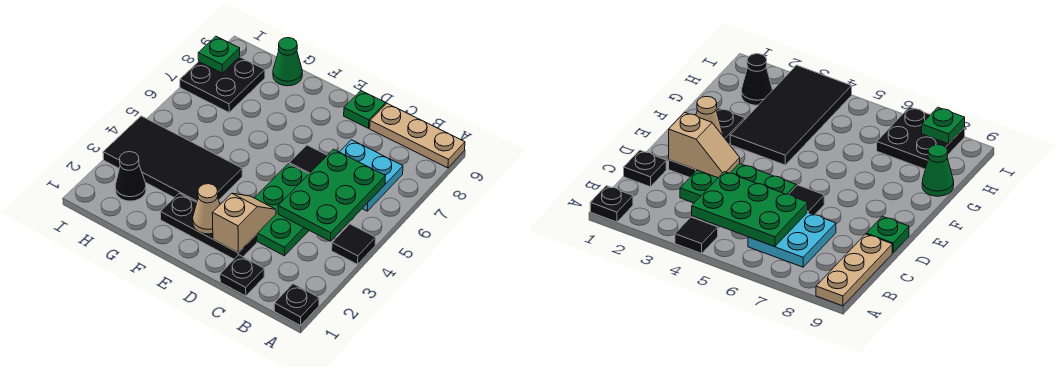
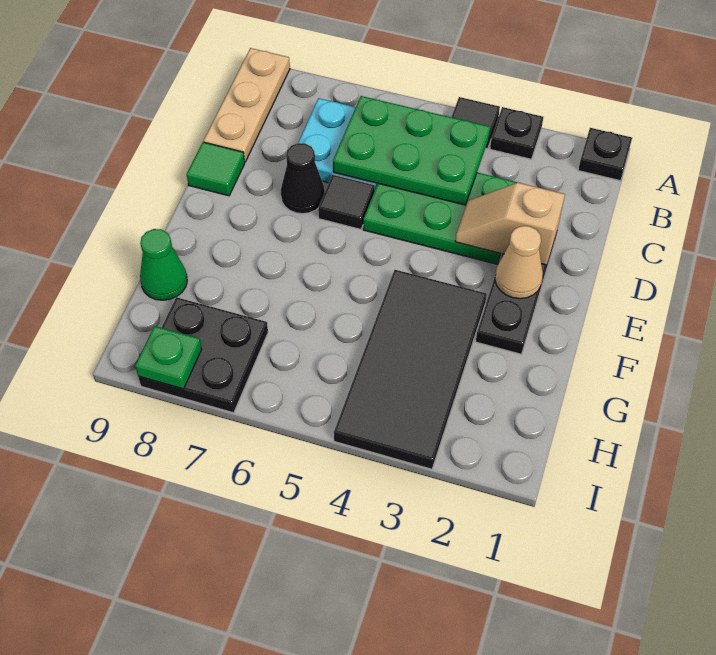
black 1x1 plate [220,255,264,296] -> black 1x1 plate moved to [490,107,543,159]
green 1x1 plate [344,91,386,128] -> green 1x1 tile [187,142,245,196]
black 1x1 cone [115,152,146,201] -> black 1x1 cone moved to [281,143,325,214]

